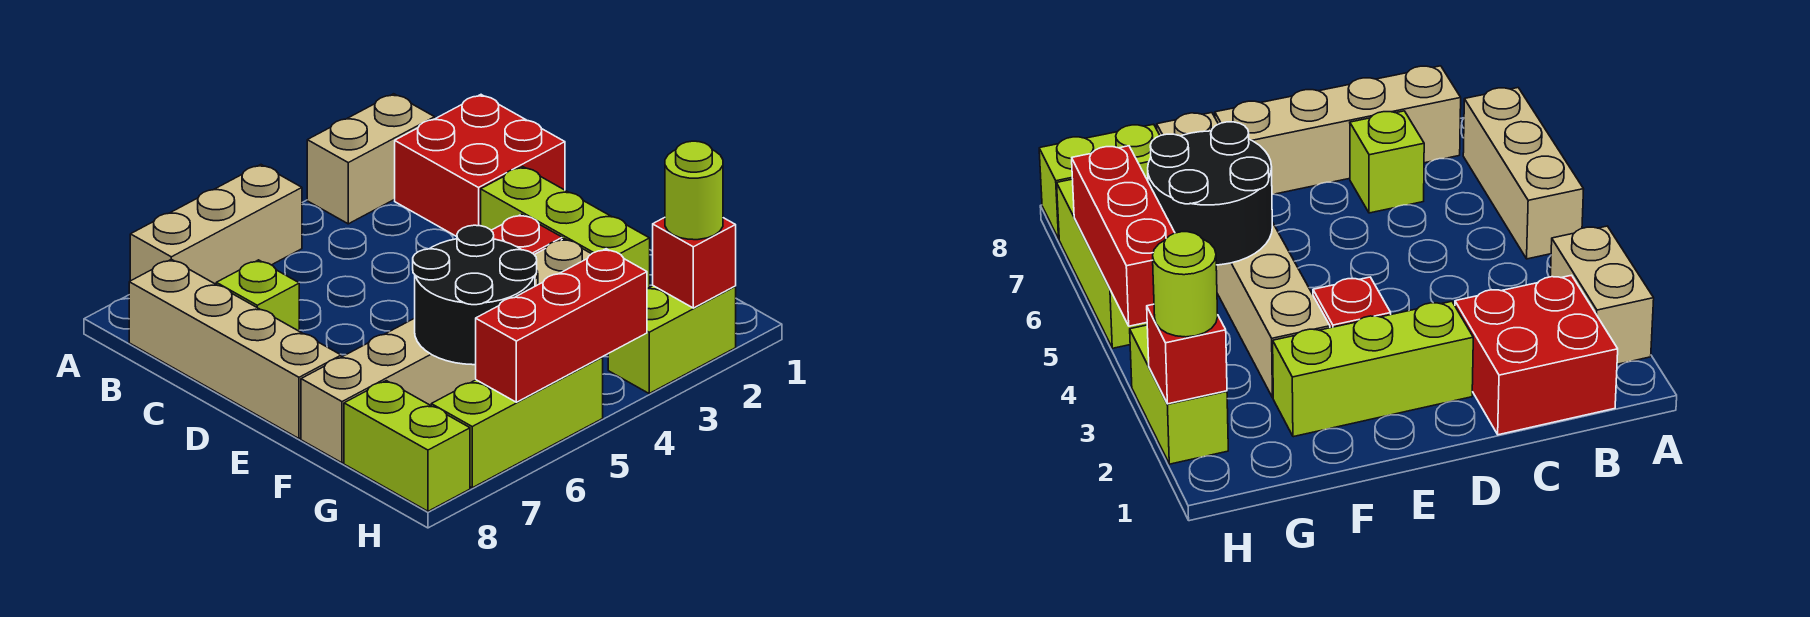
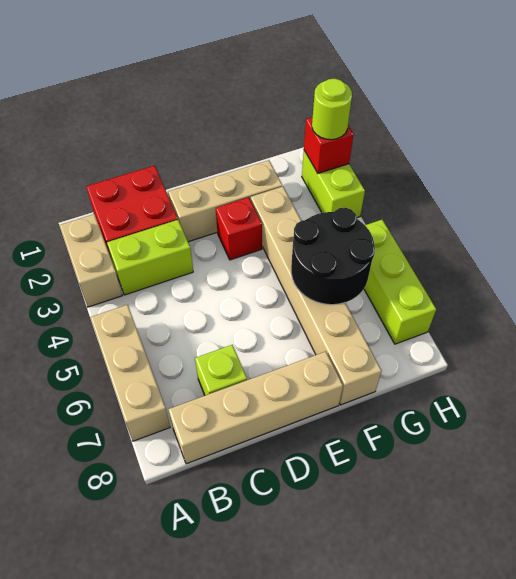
lime 1x3 brick [481,167,650,289] -> tan 1x3 brick [168,160,282,242]
lime 1x2 brick [344,381,470,511] -> lime 1x2 brick moved to [107,220,193,295]
red 1x3 brick [476,249,647,402] -> none

